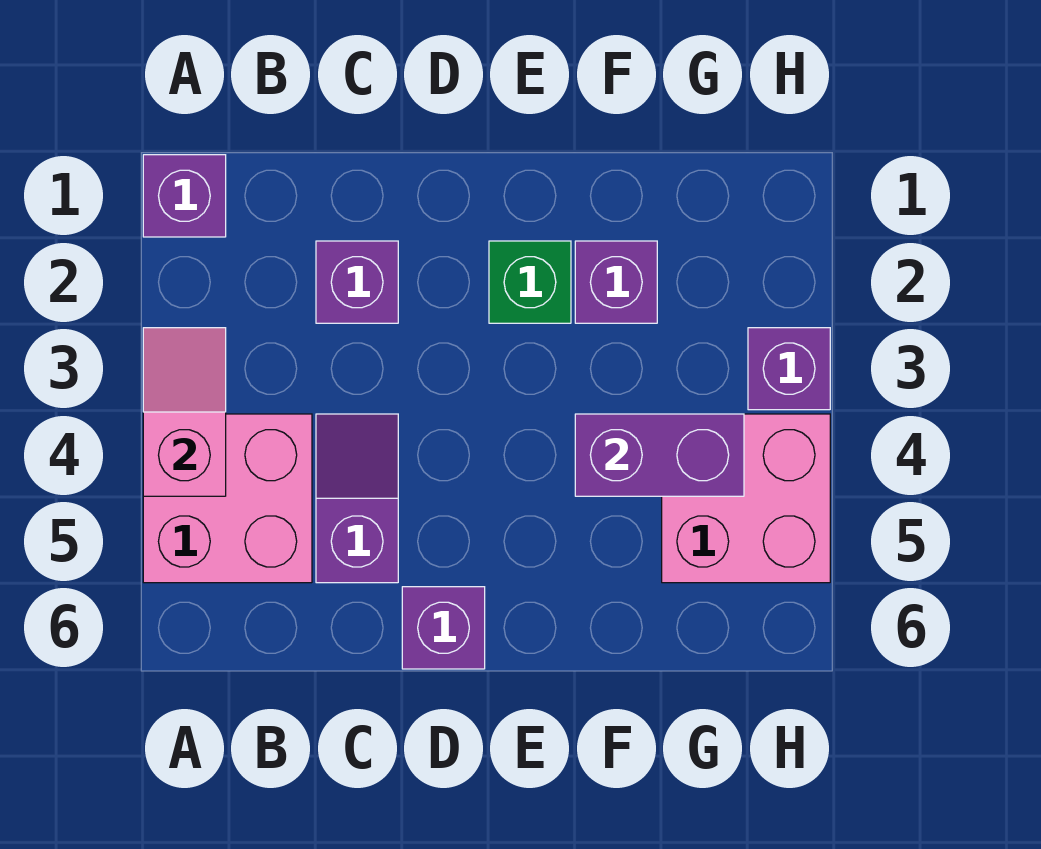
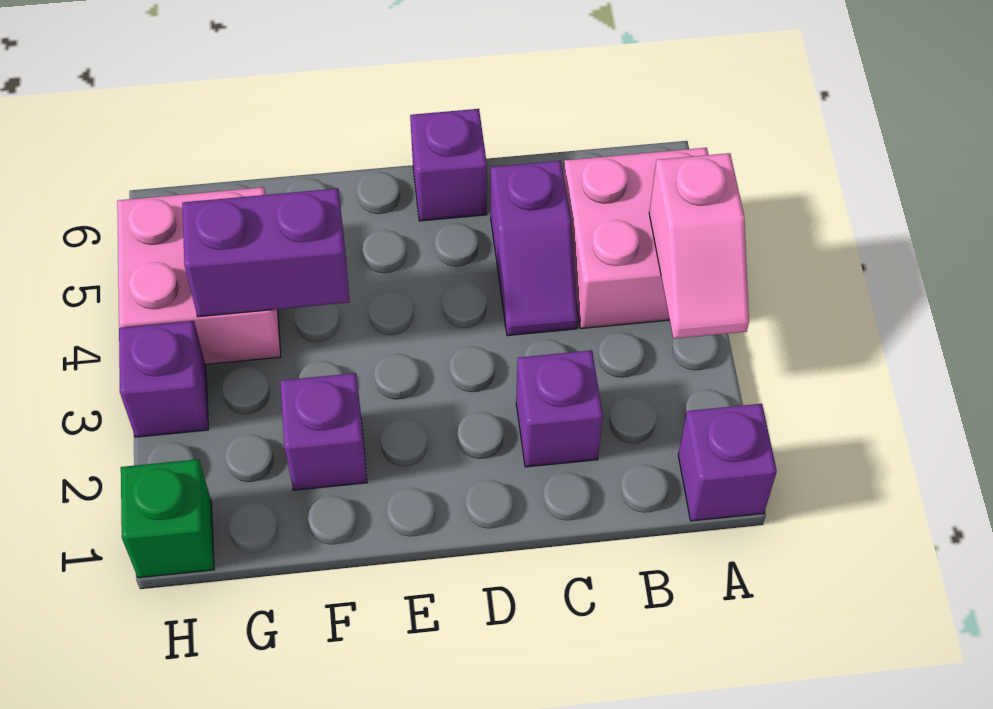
green 1x1 brick [489,241,571,323] -> green 1x1 brick moved to [121,459,214,578]

